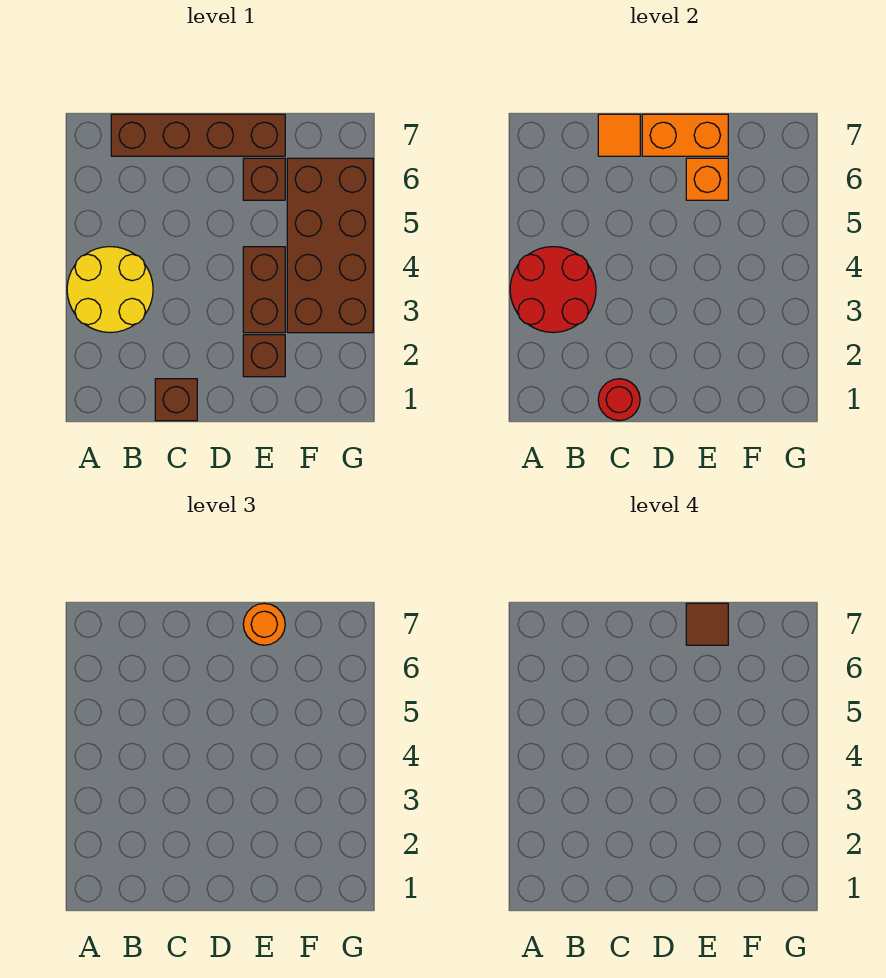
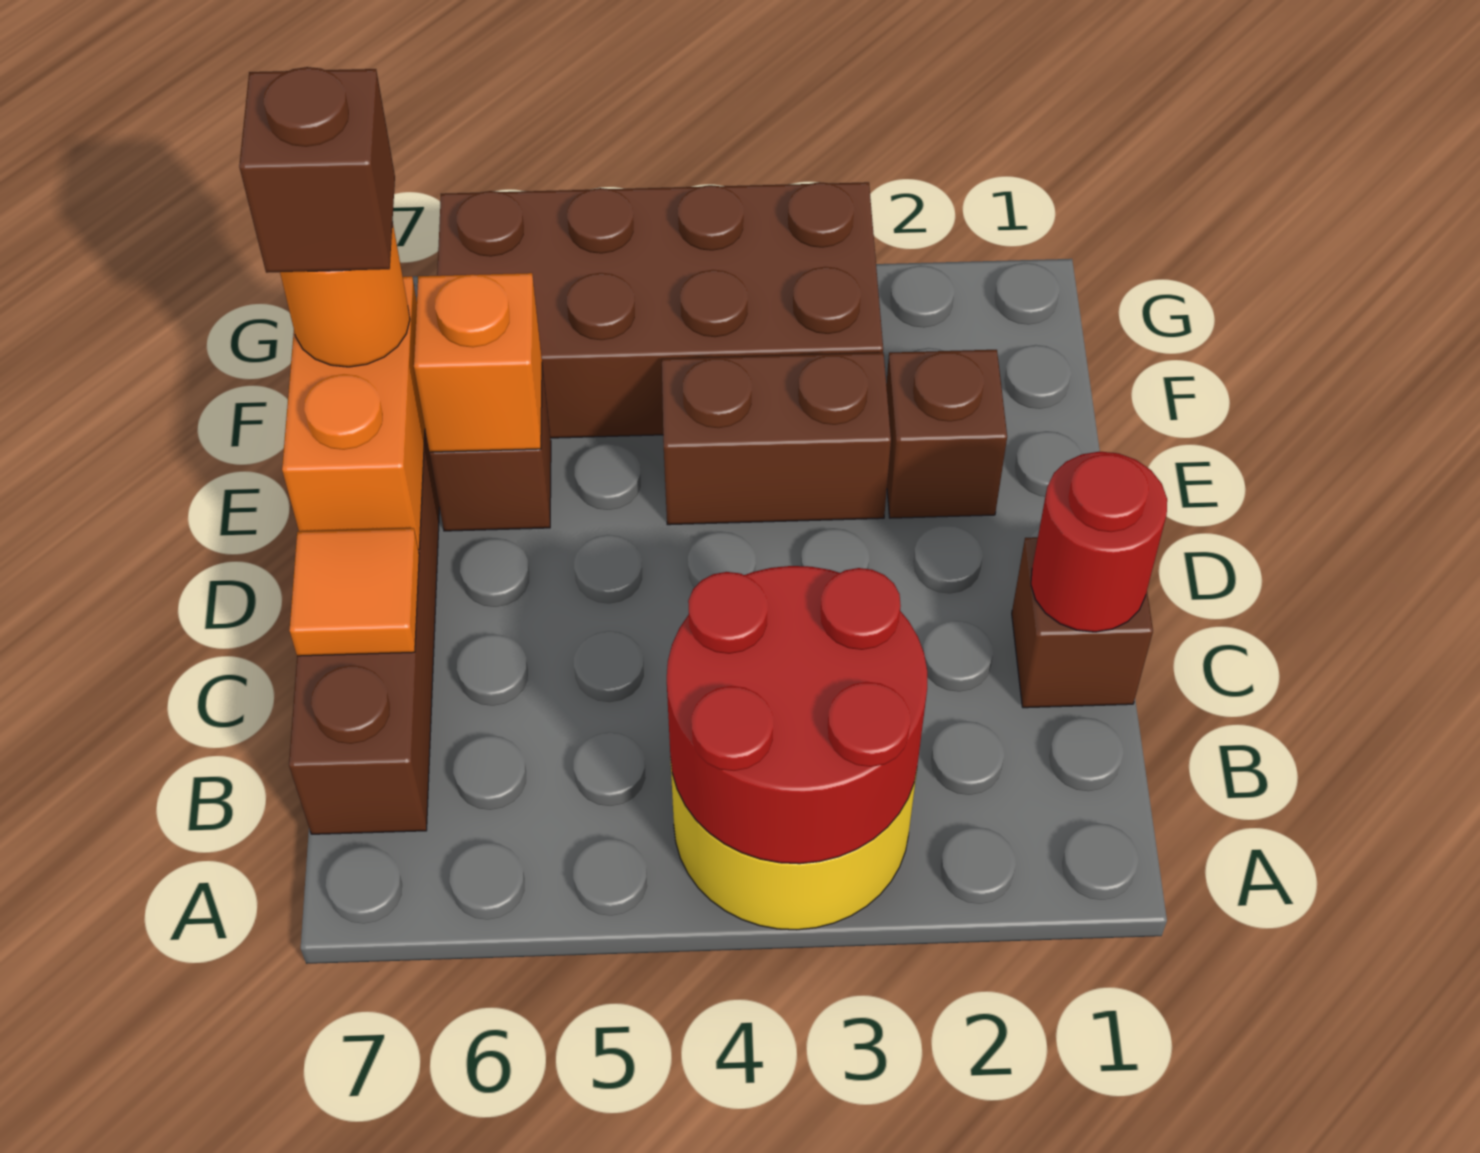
brown 1x1 tile [686,603,728,645] -> brown 1x1 brick [239,67,395,273]

